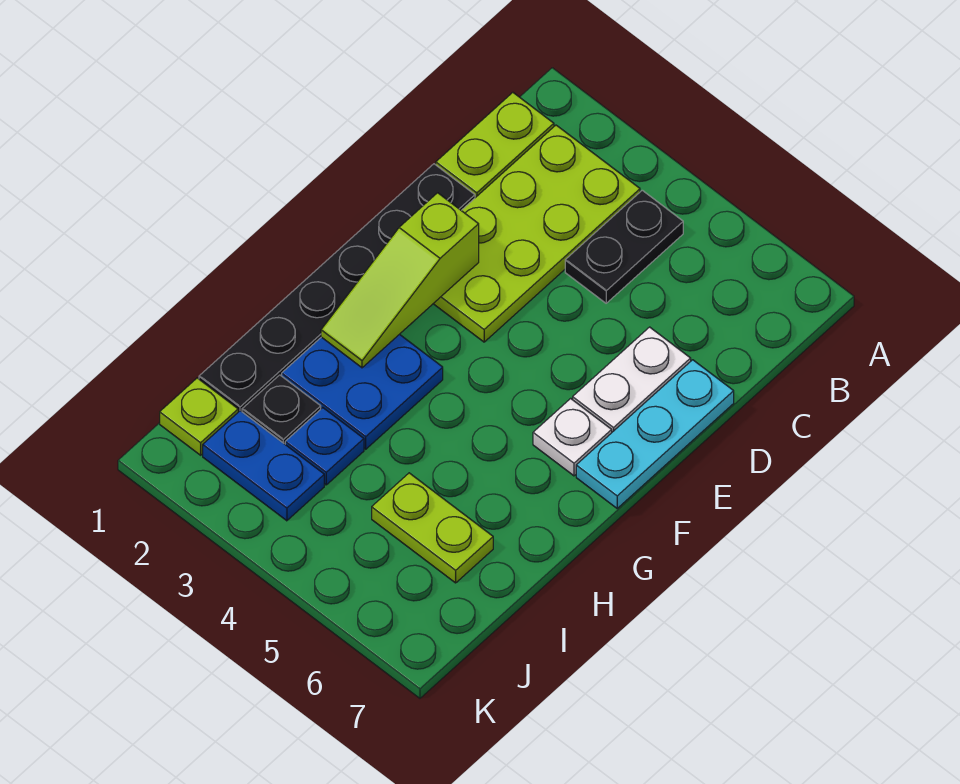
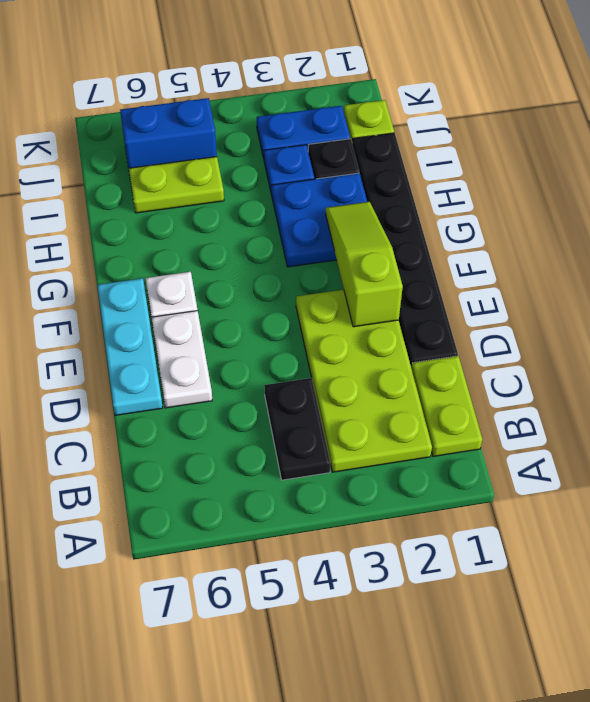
none -> blue 1x2 brick [120,98,217,168]

